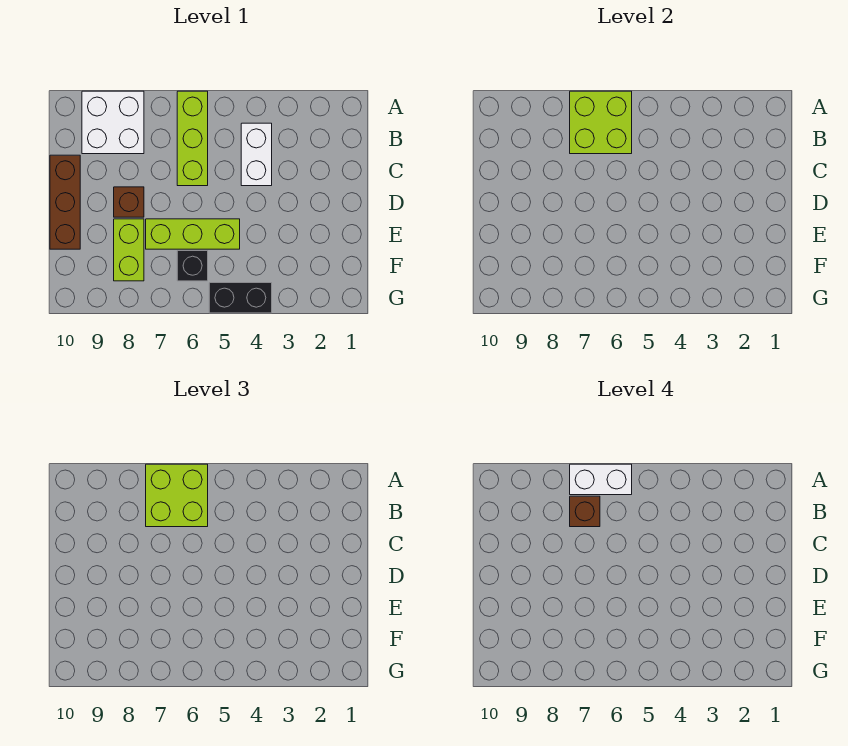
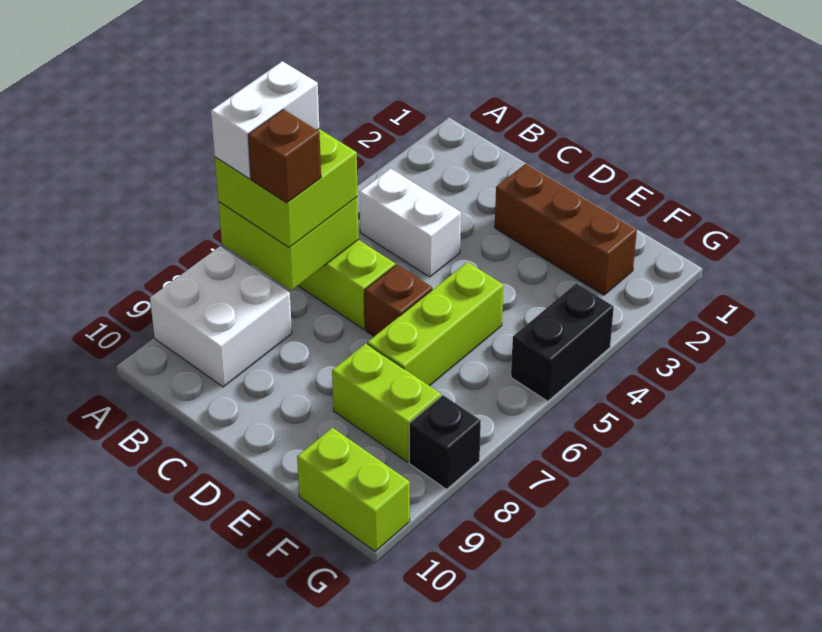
brown 1x3 brick [50,155,80,249] -> brown 1x3 brick moved to [495,164,637,295]
brown 1x1 brick [114,187,144,217] -> brown 1x1 brick moved to [365,265,432,336]
black 1x1 brick [177,251,208,281] -> black 1x1 brick moved to [409,395,481,489]
none -> lime 1x2 brick [297,428,410,551]

